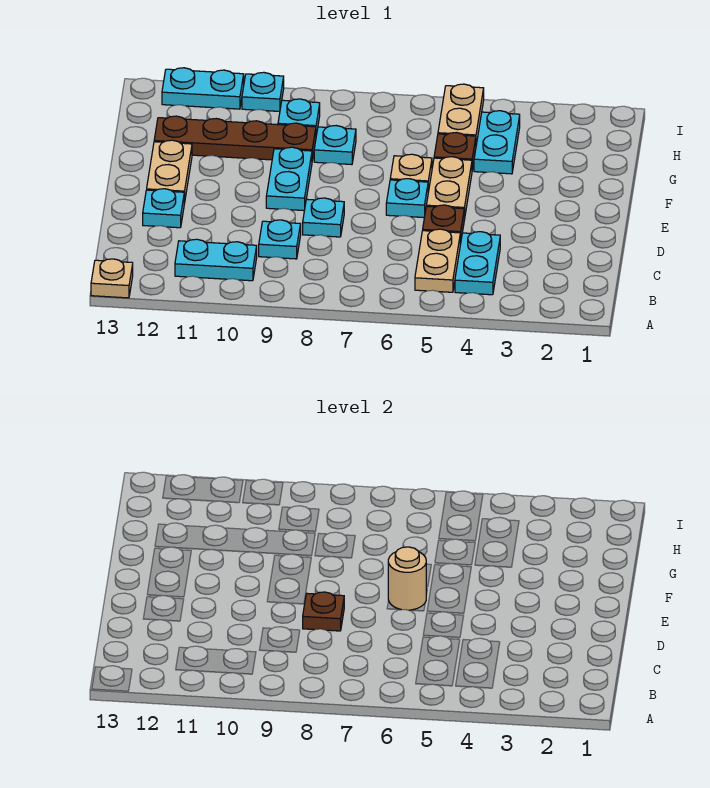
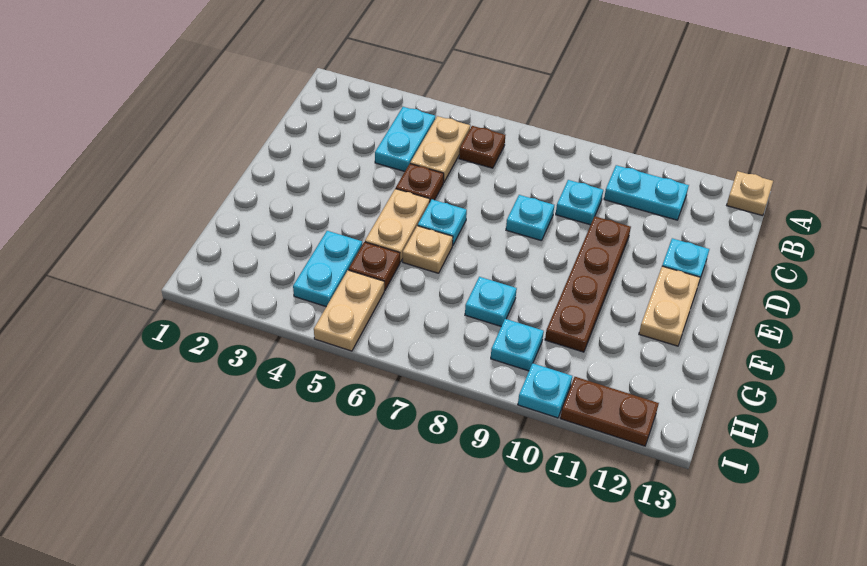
brown 1x1 plate [303,592,344,631] -> brown 1x1 plate moved to [459,126,505,168]
tan 1x1 round brick [388,547,426,610] -> none
cyan 1x2 plate [266,147,312,211] -> none
brown 1x4 plate [154,116,316,160] -> brown 1x4 plate turned to [545,216,631,352]
cyan 1x2 plate [162,68,244,109] -> brown 1x2 plate [560,377,659,446]

